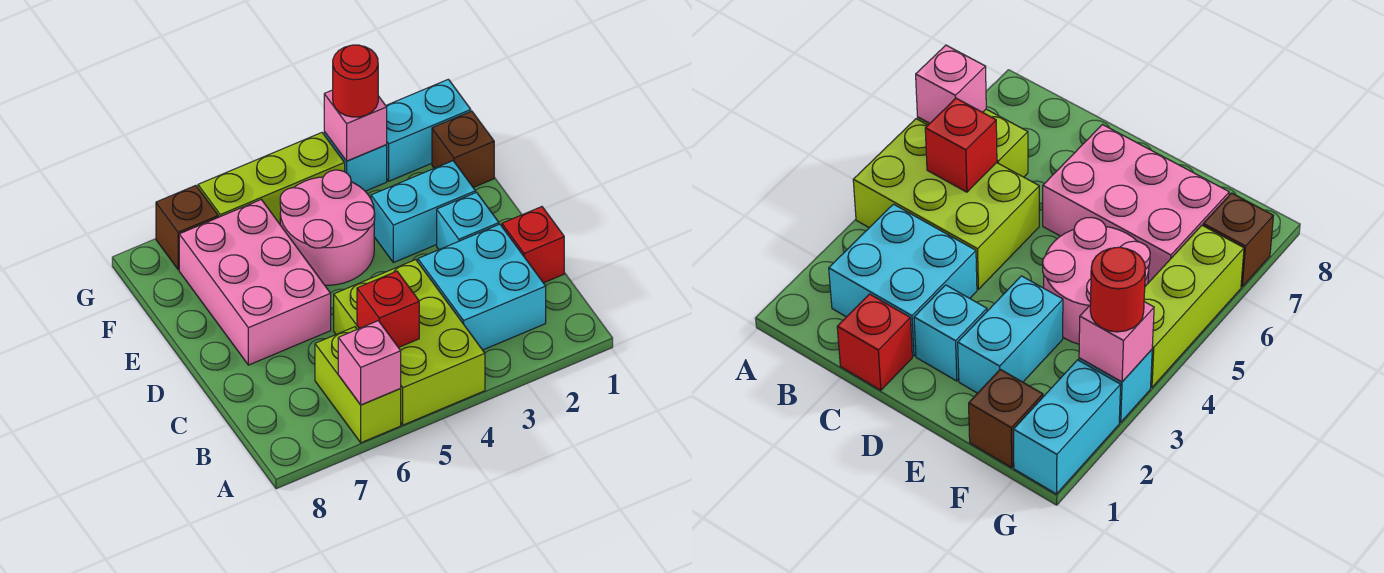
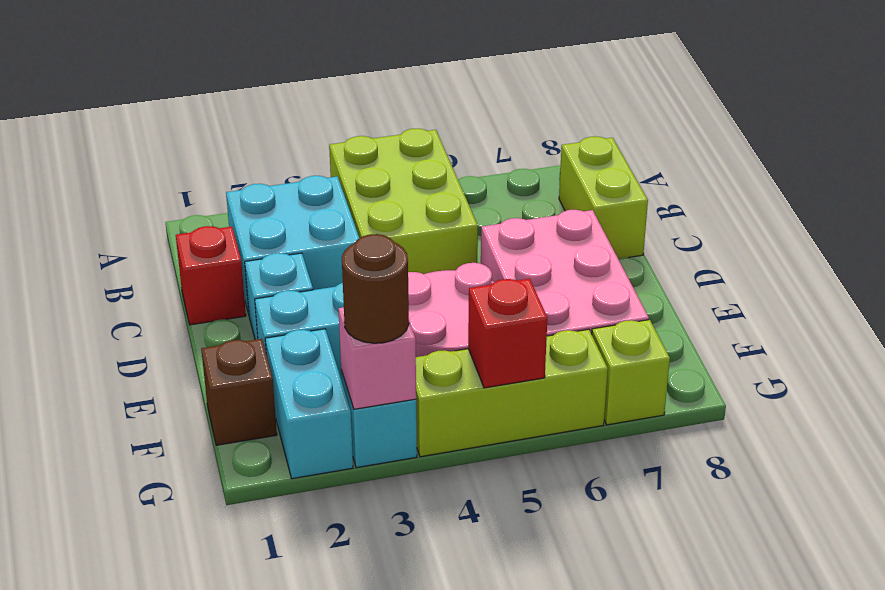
lime 1x2 brick [315,327,401,443] -> lime 1x2 brick moved to [559,136,648,259]
pink 1x1 brick [338,321,401,405] -> none
red 1x1 brick [357,271,419,348] -> red 1x1 brick moved to [468,279,547,388]
cyan 1x2 brick [386,79,471,181] -> cyan 1x2 brick turned to [265,329,353,479]
red 1x1 round brick [333,45,378,117] -> brown 1x1 round brick [342,234,409,343]
brown 1x1 brick [156,185,218,270] -> lime 1x1 brick [592,320,670,425]

